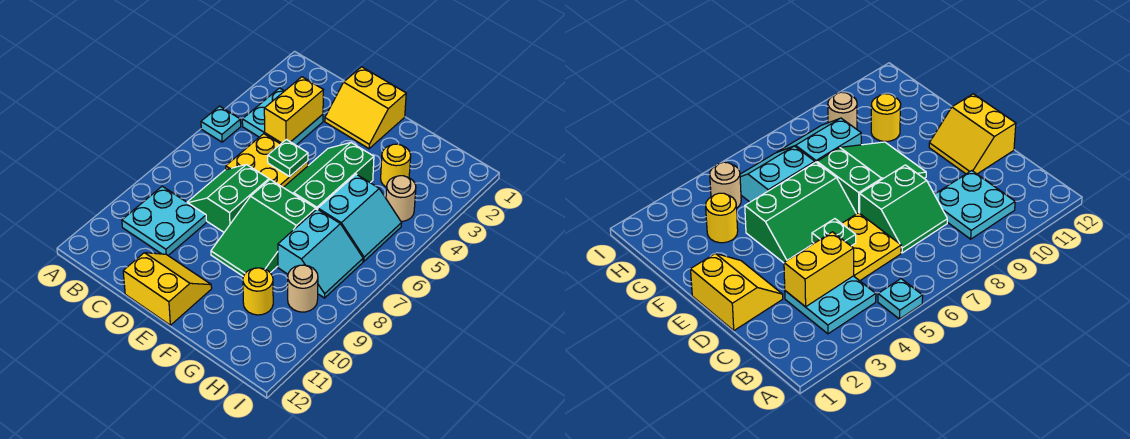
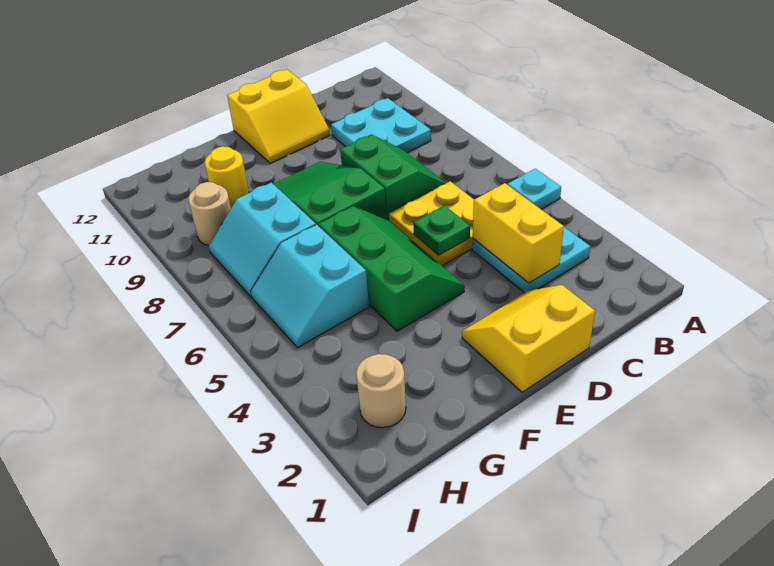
yellow 1x1 round brick [381,144,411,187] -> none
tan 1x1 round brick [386,176,416,221] -> tan 1x1 round brick moved to [356,354,406,428]

